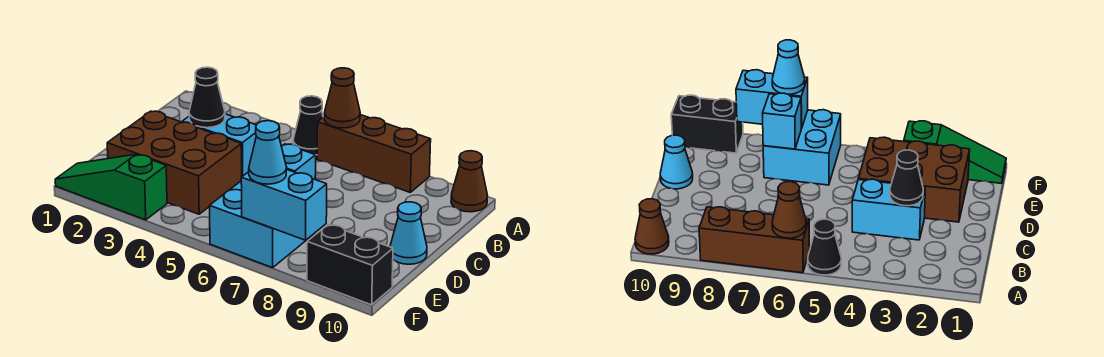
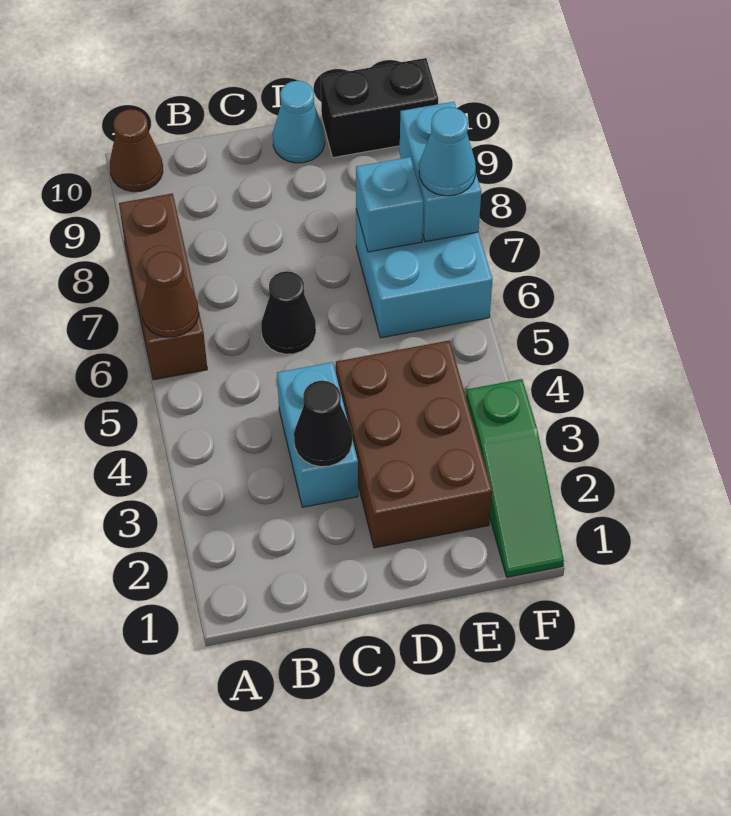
black 1x1 cone [293,96,323,155] -> black 1x1 cone moved to [261,271,316,354]
black 1x2 brick [307,225,393,305] -> black 1x2 brick turned to [321,58,438,157]

